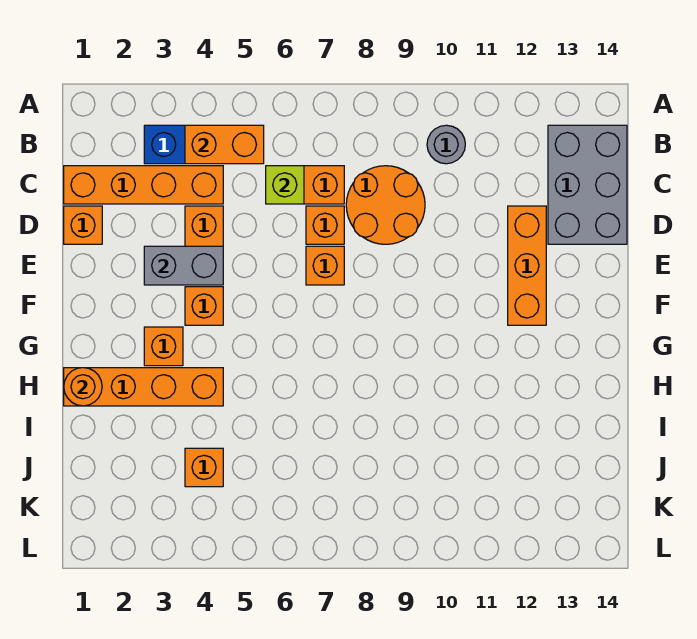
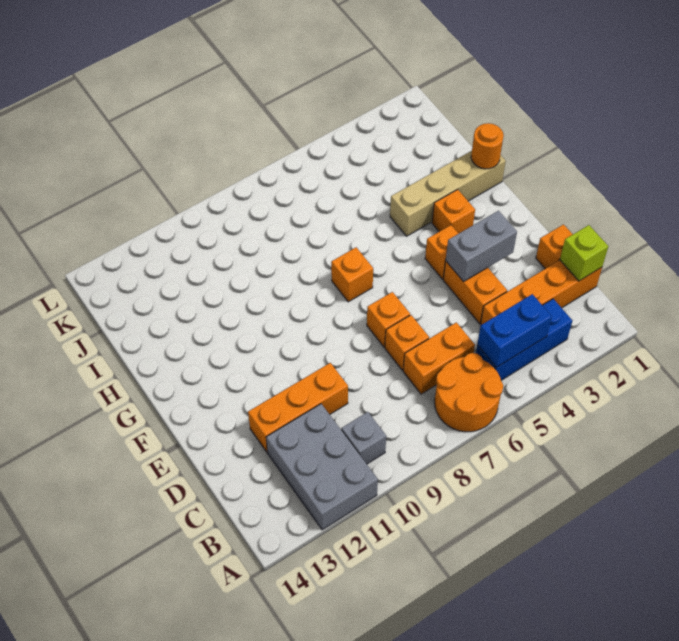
orange 1x2 brick [185,125,264,164] -> blue 1x2 brick [477,294,552,367]
grey 1x1 round brick [427,125,465,164] -> grey 1x1 brick [341,412,386,464]
grey 2x3 brick [548,125,627,244] -> grey 2x3 brick moved to [266,404,378,530]
lime 1x1 brick [266,166,304,204] -> lime 1x1 brick moved to [560,225,608,281]
orange 2x2 round brick [346,166,425,244] -> orange 2x2 round brick moved to [435,353,503,432]
orange 1x3 brick [508,206,546,325] -> orange 1x3 brick turned to [248,363,348,452]
orange 1x4 brick [64,368,223,406] -> tan 1x4 brick [390,151,506,236]
orange 1x1 brick [185,448,223,487] -> orange 1x1 brick moved to [331,247,373,302]

